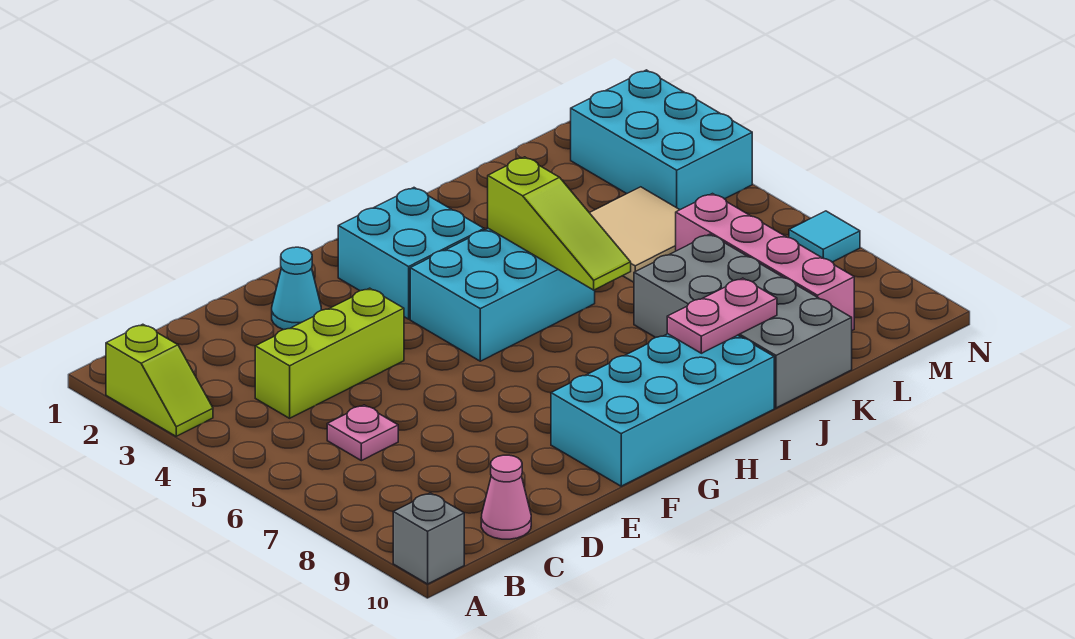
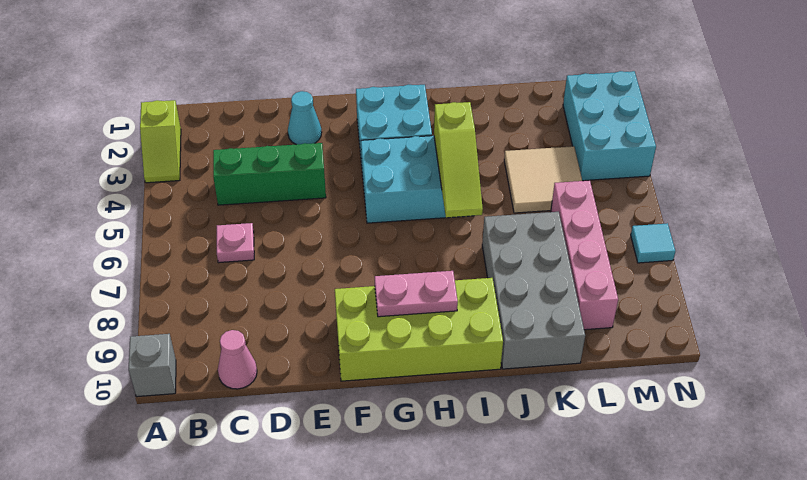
lime 1x3 brick [255,288,404,418] -> green 1x3 brick [213,143,326,205]
cyan 2x4 brick [551,334,774,486] -> lime 2x4 brick [335,278,503,381]
pink 1x2 plate [667,278,777,353] -> pink 1x2 plate moved to [375,271,458,317]

